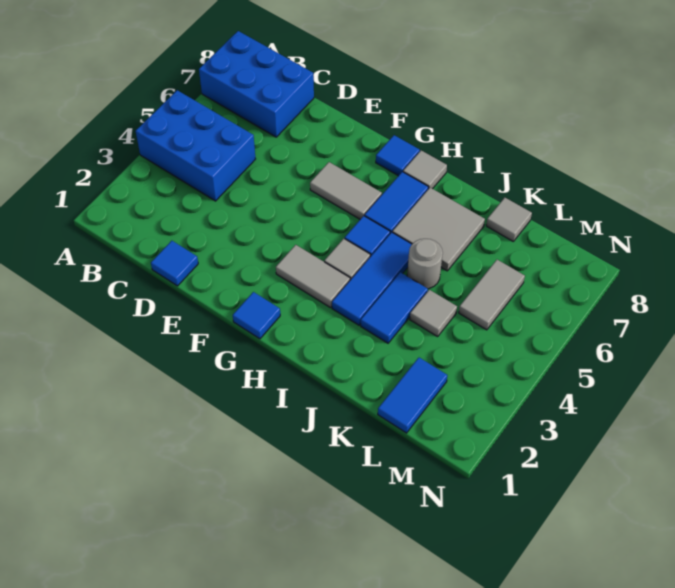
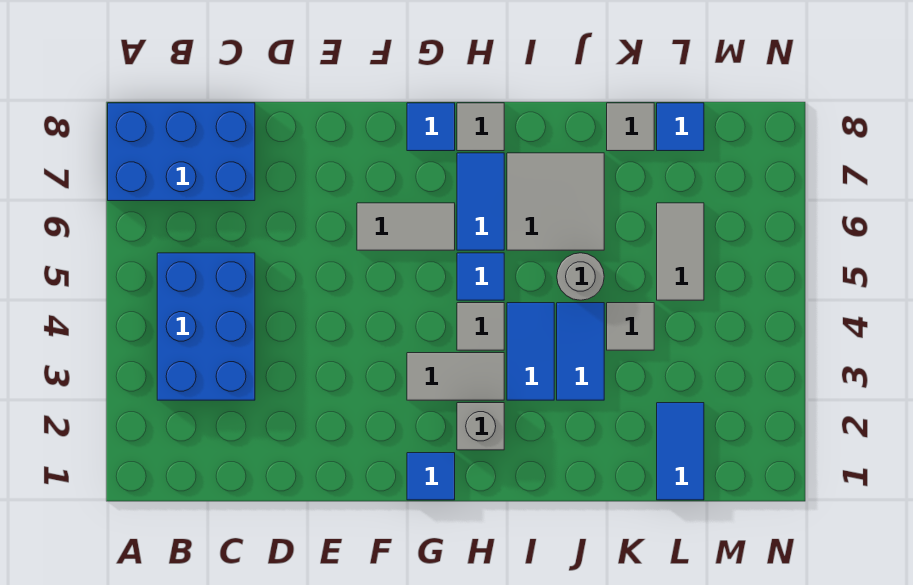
blue 2x3 brick [136,90,255,201] -> blue 2x3 brick turned to [157,253,255,400]
blue 1x1 tile [151,241,198,286] -> blue 1x1 tile moved to [657,103,704,151]
none -> grey 1x1 brick [457,403,504,450]
blue 1x3 tile [332,232,412,325] -> blue 1x2 tile [507,303,554,400]

